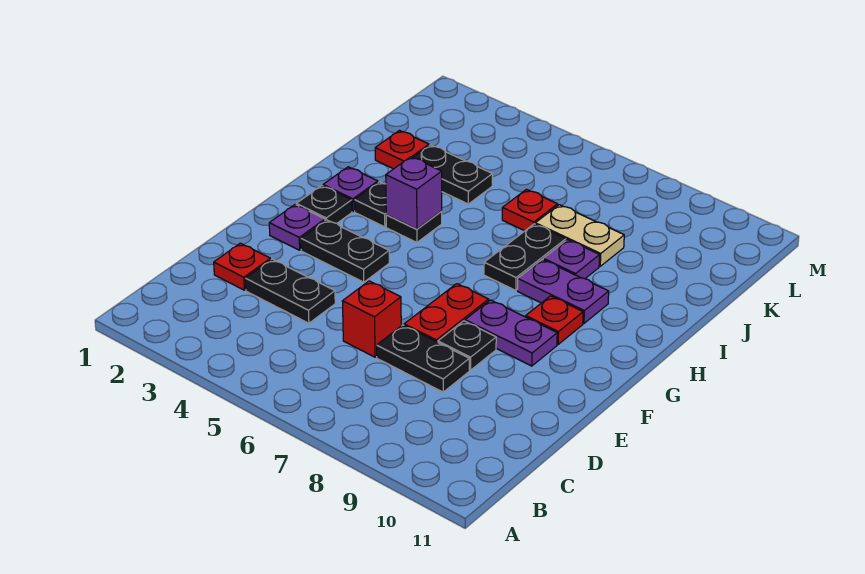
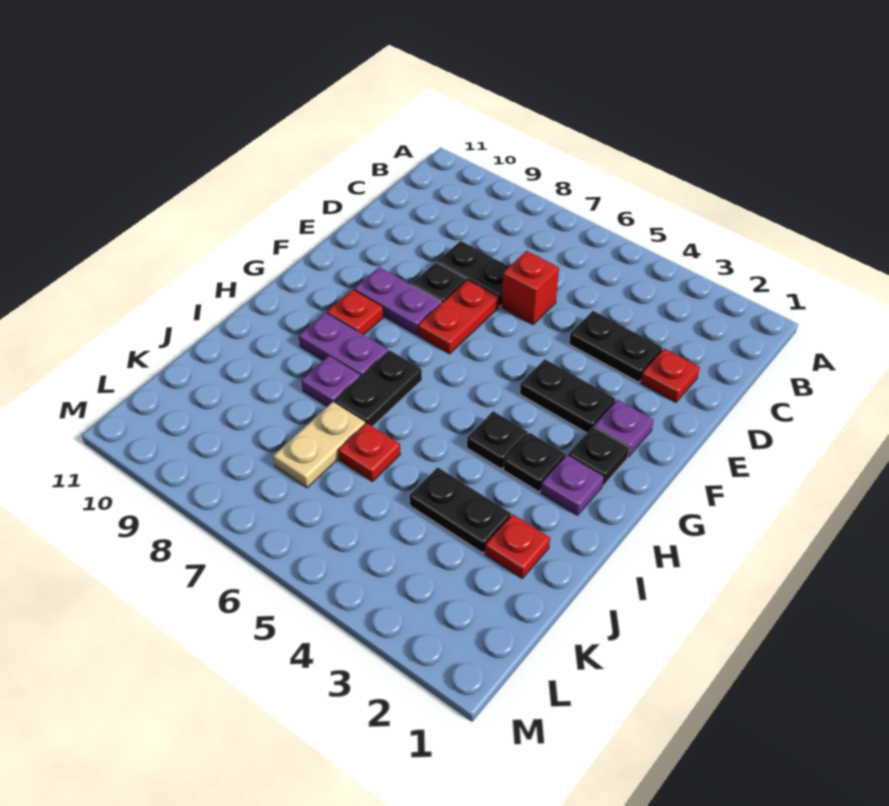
purple 1x1 brick [386,157,442,229] -> none
tan 1x2 plate [535,205,624,266] -> tan 1x2 plate turned to [273,402,365,488]

